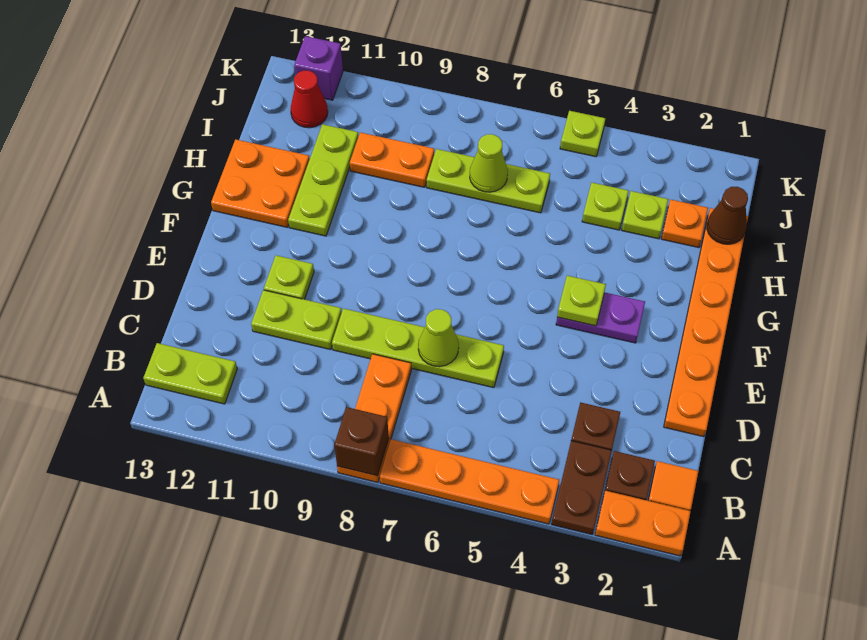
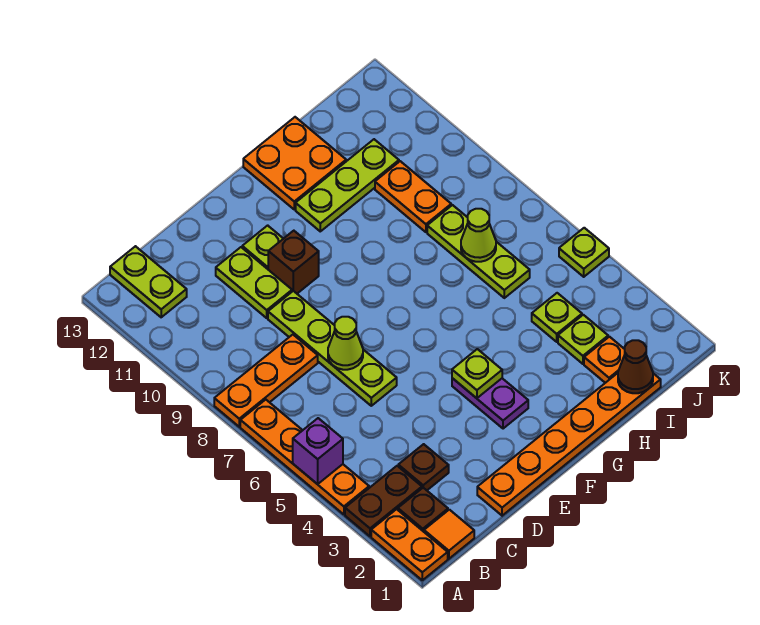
brown 1x1 brick [334,407,389,476] -> brown 1x1 brick moved to [268,231,319,293]
red 1x1 cone [291,71,328,128] -> none
purple 1x1 brick [294,36,343,100] -> purple 1x1 brick moved to [293,418,343,484]

